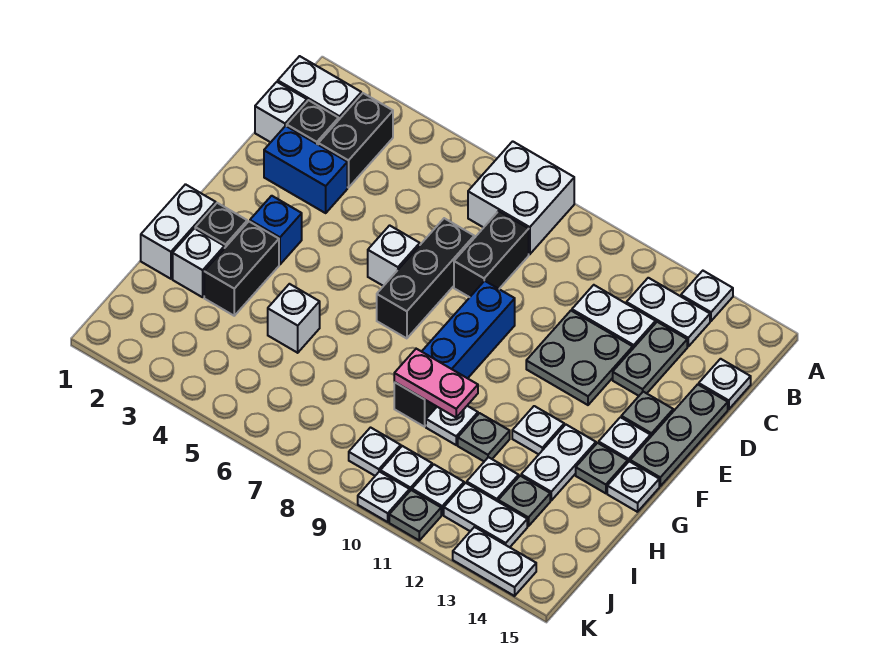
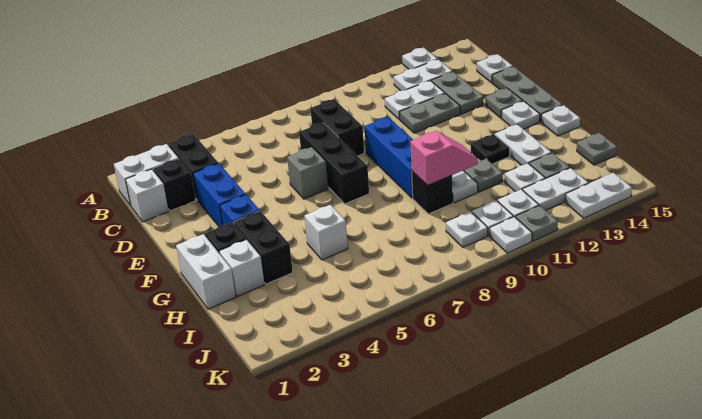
white 2x2 brick [468,141,574,254] -> none
blue 1x2 brick [264,126,347,213] -> blue 1x2 brick turned to [193,163,245,226]
grey 2x2 plate [526,311,633,405] -> grey 1x2 plate [400,93,460,133]
white 1x1 brick [368,225,420,286] -> grey 1x1 brick [287,147,328,199]
white 1x1 plate [512,406,564,454] -> black 1x1 plate [471,134,510,164]
grey 1x1 plate [576,443,628,493] -> grey 1x1 plate moved to [577,133,617,165]
pink 1x2 plate [394,349,478,417] -> pink 1x2 slope [410,131,478,185]

